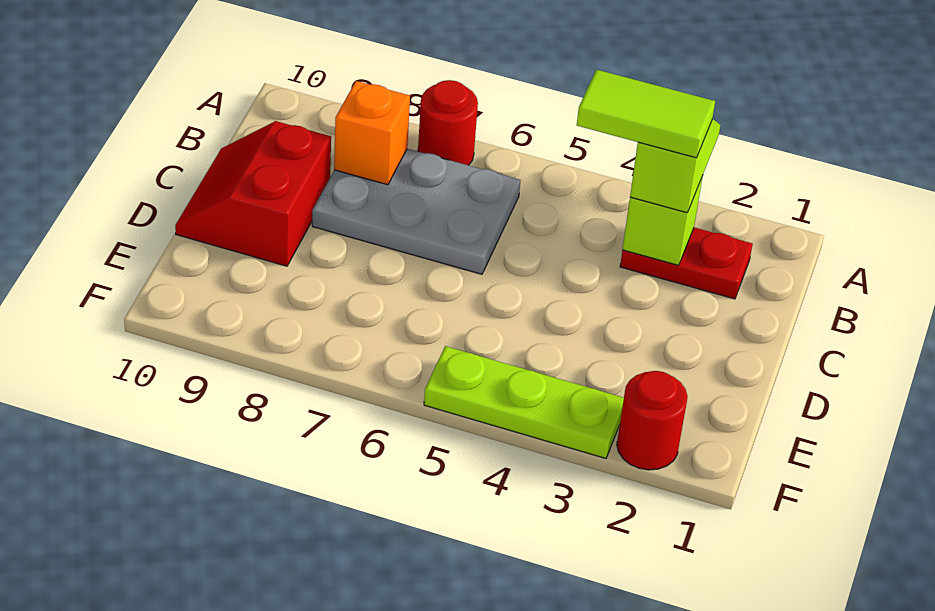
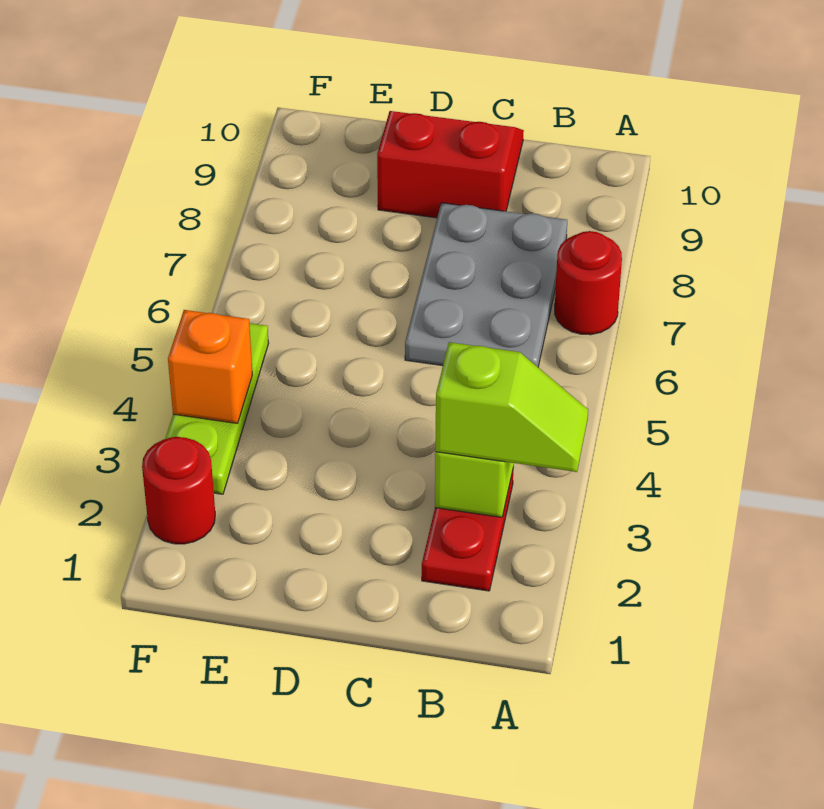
lime 1x2 tile [577,70,715,158] -> none
orange 1x1 brick [334,81,410,185] -> orange 1x1 brick moved to [168,310,253,423]

